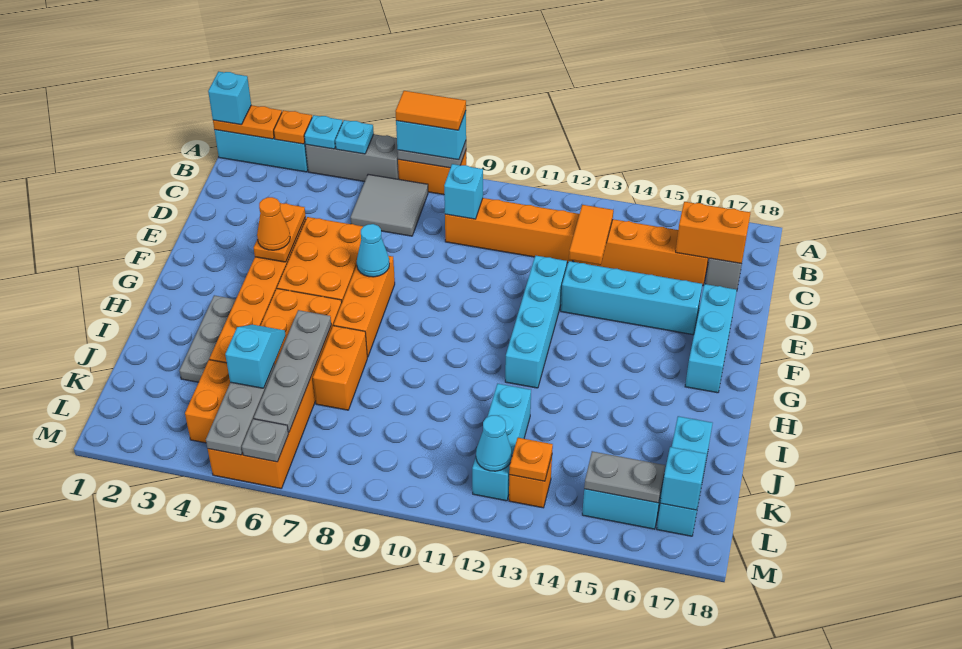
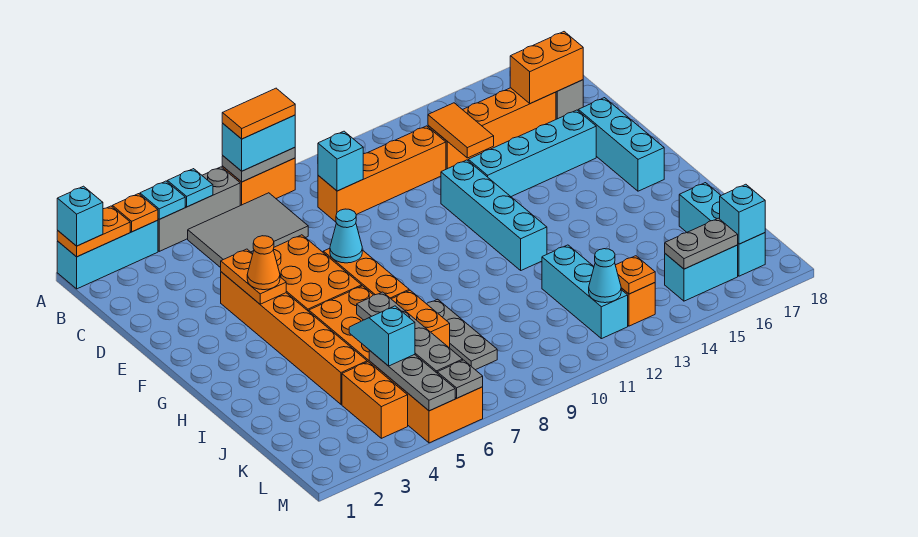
grey 2x2 tile [350,174,428,236] -> grey 2x3 tile [188,193,308,268]
grey 1x3 plate [179,295,236,382] -> grey 1x3 plate moved to [427,299,497,370]

